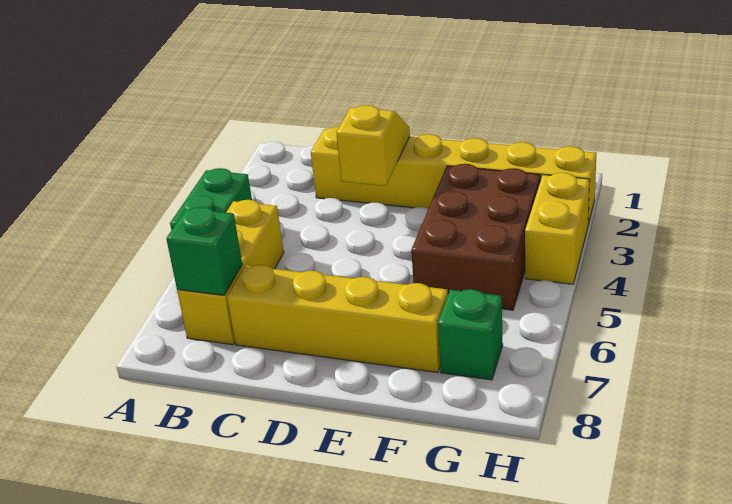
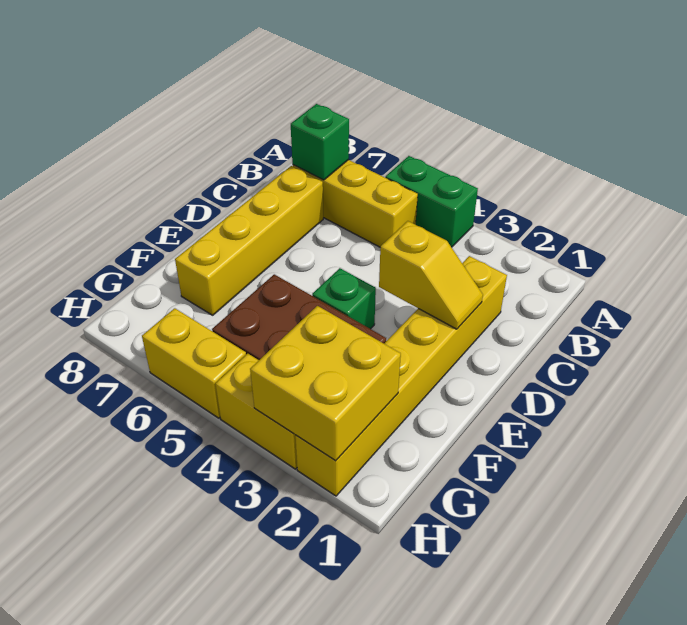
none -> yellow 2x2 brick [250,306,401,461]
green 1x1 brick [438,289,503,380] -> green 1x1 brick moved to [312,268,376,329]
none -> yellow 1x2 brick [142,308,246,418]

